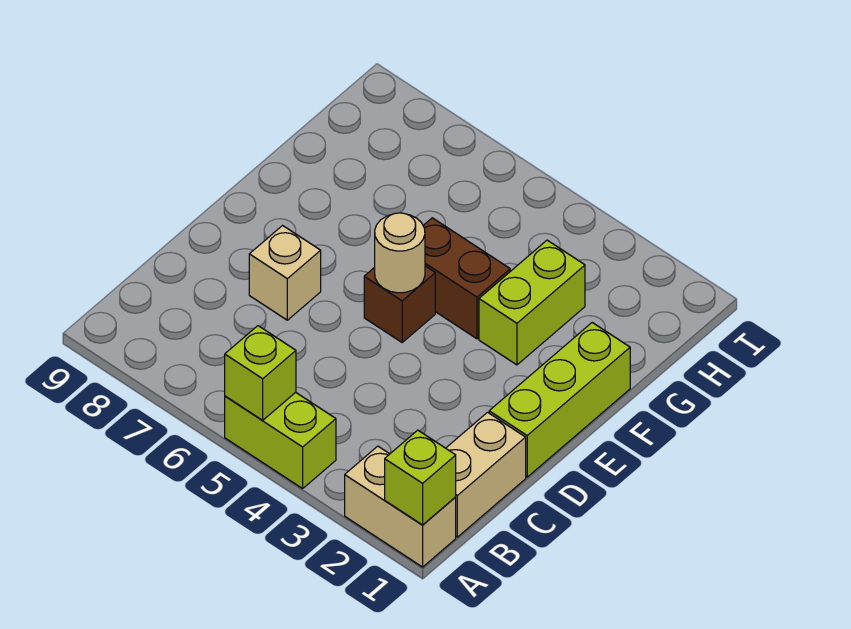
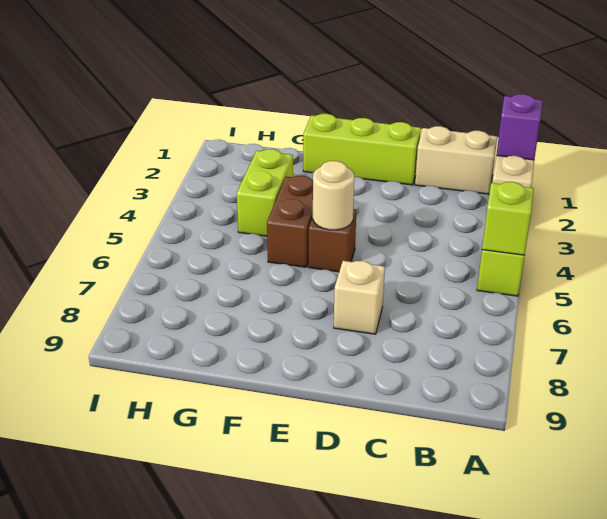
lime 1x1 brick [385,430,456,525] -> purple 1x1 brick [496,94,542,160]
lime 1x2 brick [479,240,585,365] -> lime 1x2 brick turned to [237,149,293,236]

